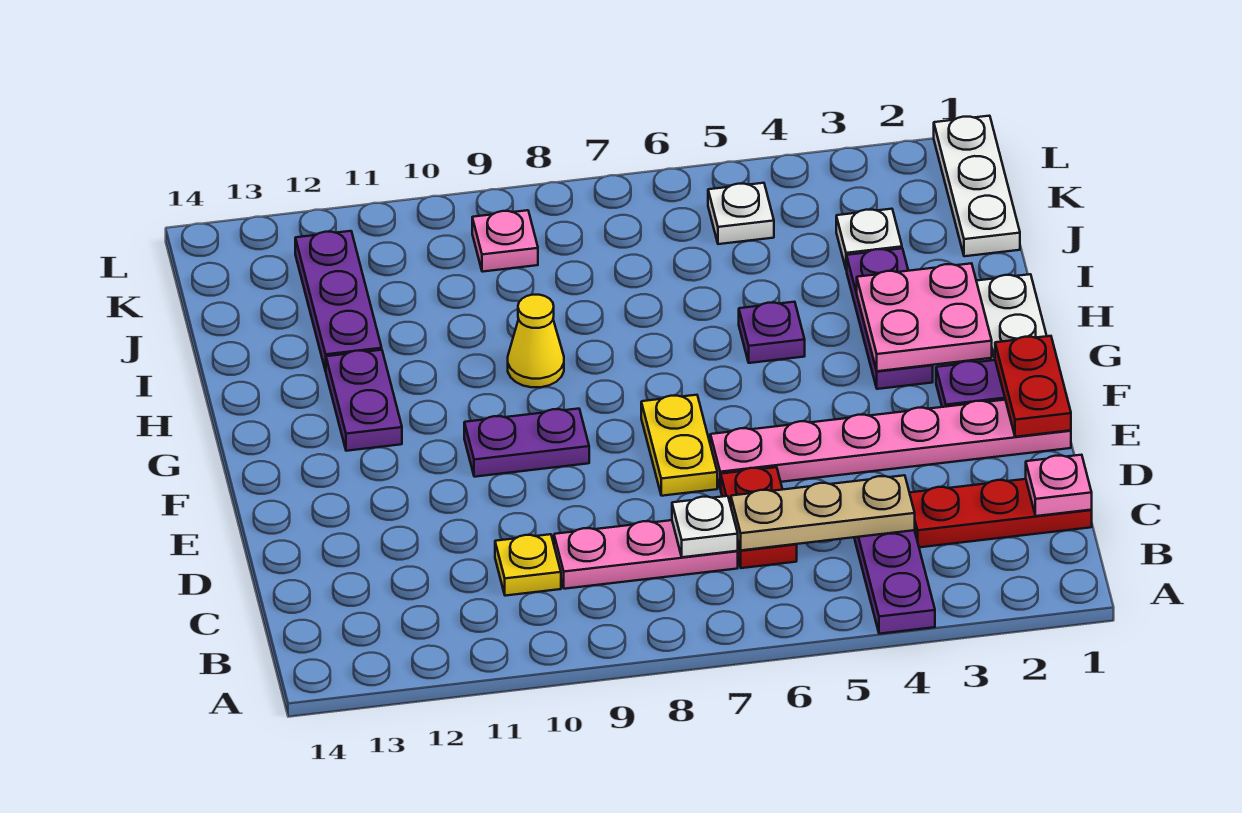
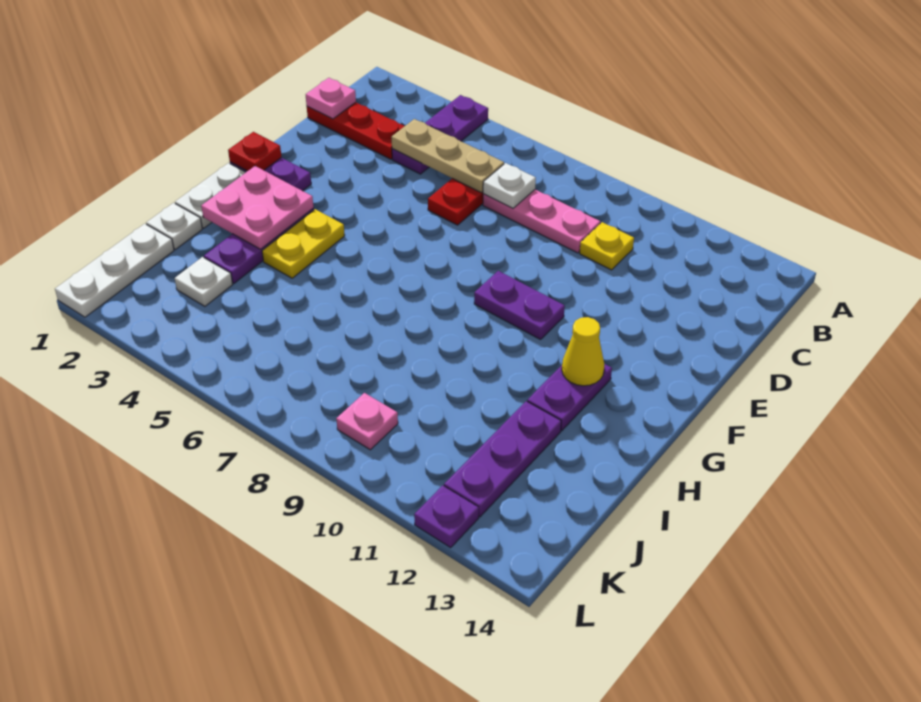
pink 1x6 plate [710,400,1071,489] -> none
red 1x2 plate [995,336,1071,437] -> red 1x1 plate [228,132,281,171]
yellow 1x2 plate [641,395,717,496] -> yellow 1x2 plate moved to [262,209,345,278]
purple 1x1 plate [739,302,805,363] -> purple 1x1 plate moved to [414,485,479,548]
yellow 1x1 cone [508,295,564,387] -> yellow 1x1 cone moved to [562,317,604,386]
white 1x1 plate [708,183,774,244] -> white 1x1 plate moved to [146,203,202,249]

